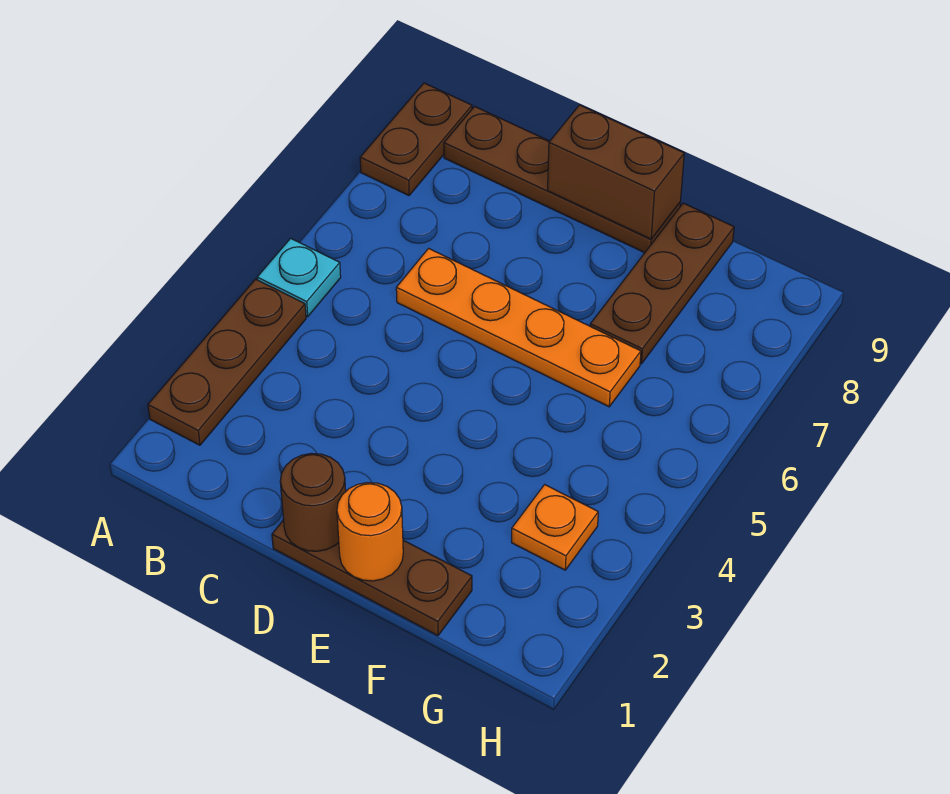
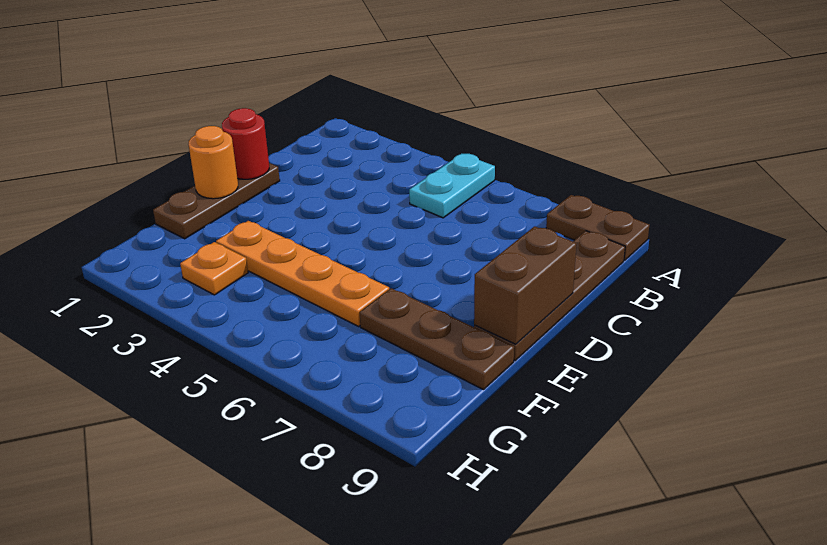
brown 1x3 plate [148,279,306,445] -> none
cyan 1x1 plate [257,238,341,317] -> cyan 1x2 plate [409,154,495,218]
orange 1x4 plate [396,248,641,407] -> orange 1x4 plate turned to [216,221,389,326]
brown 1x1 round brick [280,453,346,551] -> red 1x1 round brick [222,108,269,179]

